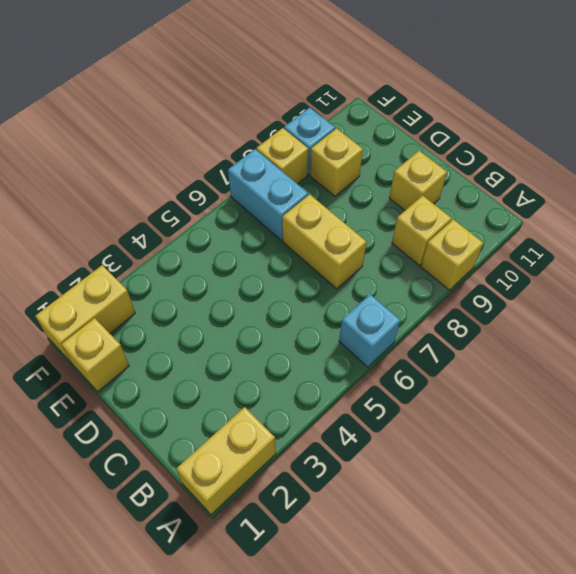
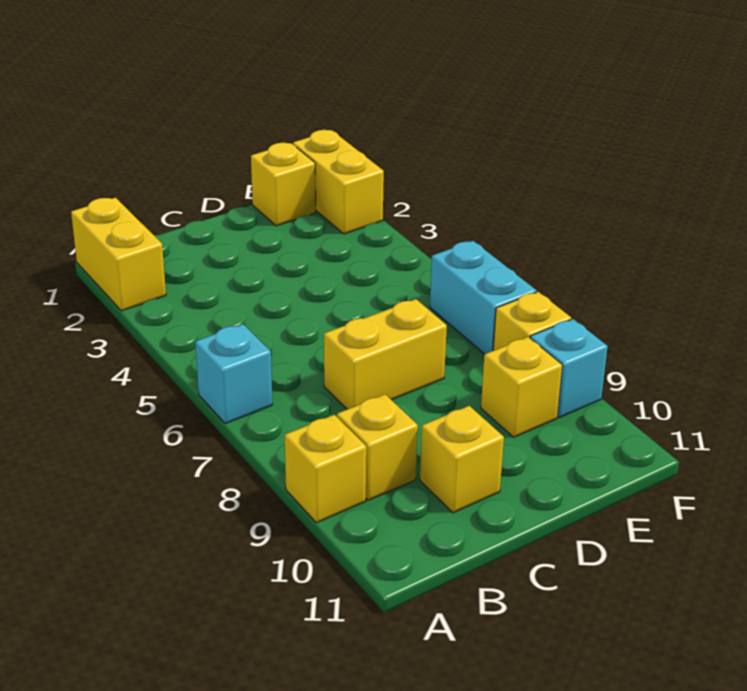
cyan 1x2 brick [228,149,308,240] -> cyan 1x2 brick turned to [430,241,537,354]

